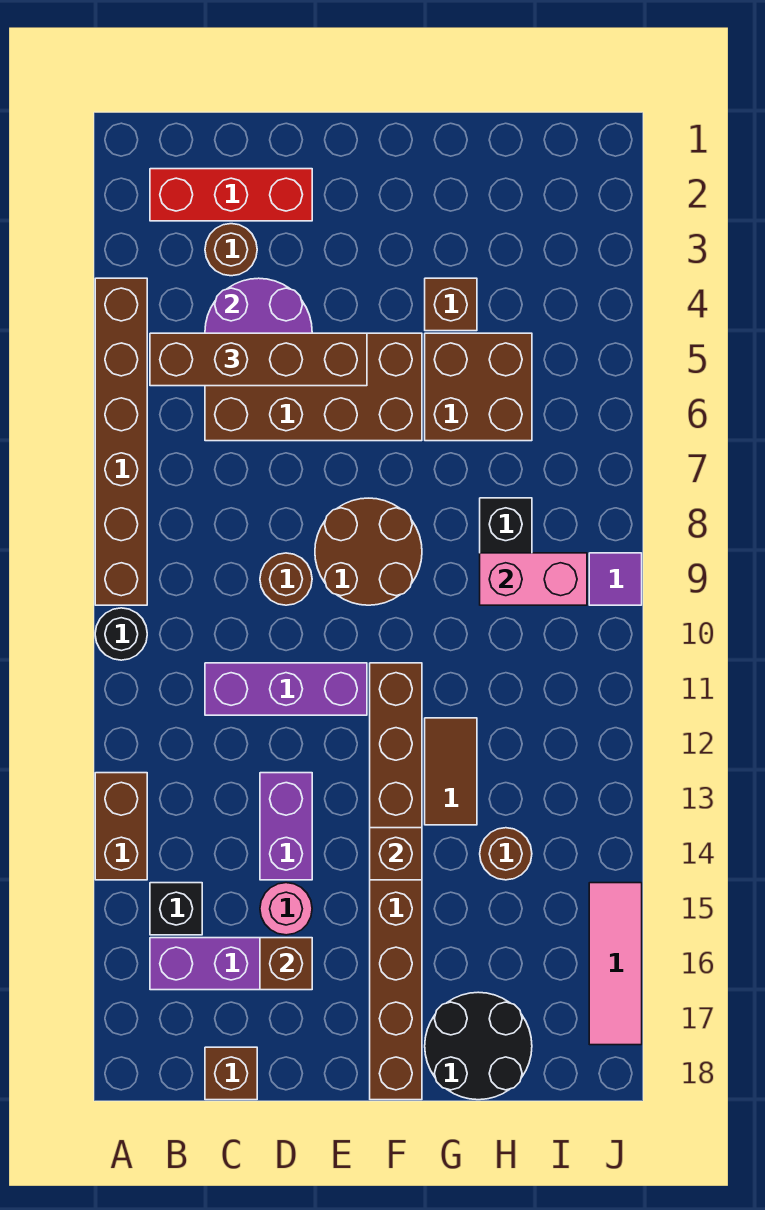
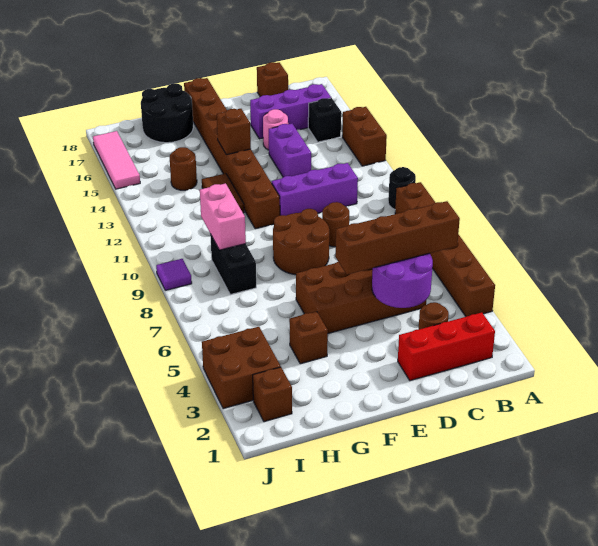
brown 1x1 brick [260,938,312,990] -> brown 1x1 brick moved to [253,367,292,422]
brown 2x2 brick [425,333,532,441] -> brown 2x2 brick moved to [202,327,281,409]
pink 1x2 brick [480,553,587,605] -> pink 1x2 brick turned to [200,183,246,250]

